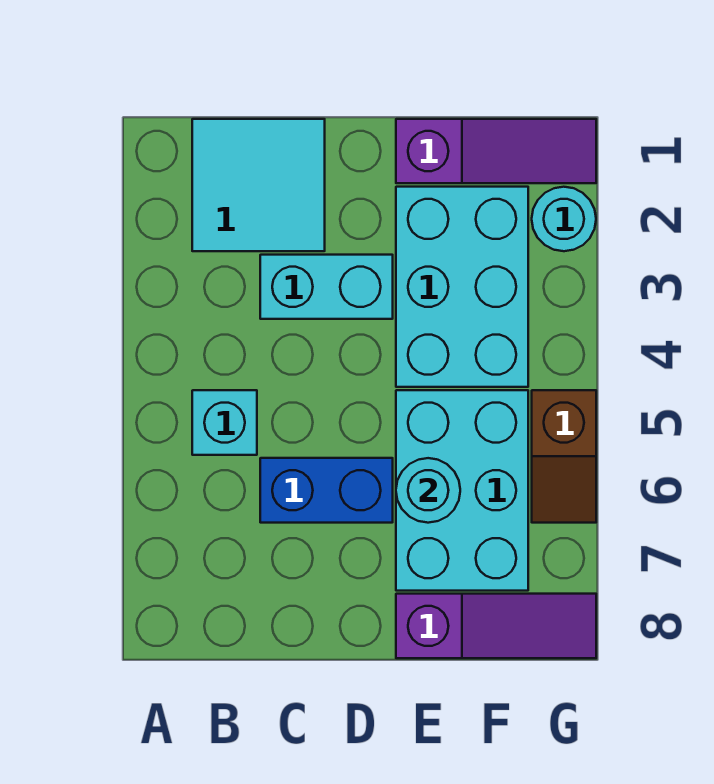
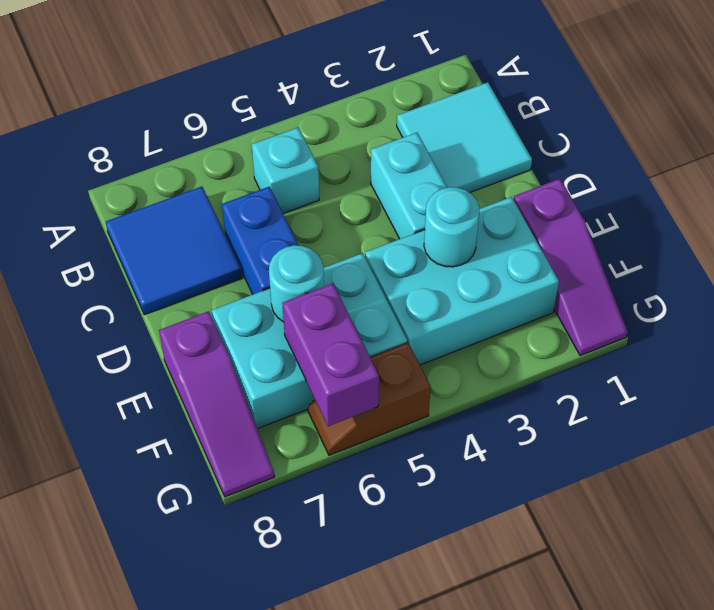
none -> blue 2x2 tile [106,187,242,315]
none -> purple 1x2 brick [282,284,379,426]
cyan 1x1 round brick [532,187,596,251] -> cyan 1x1 round brick moved to [424,187,479,267]

